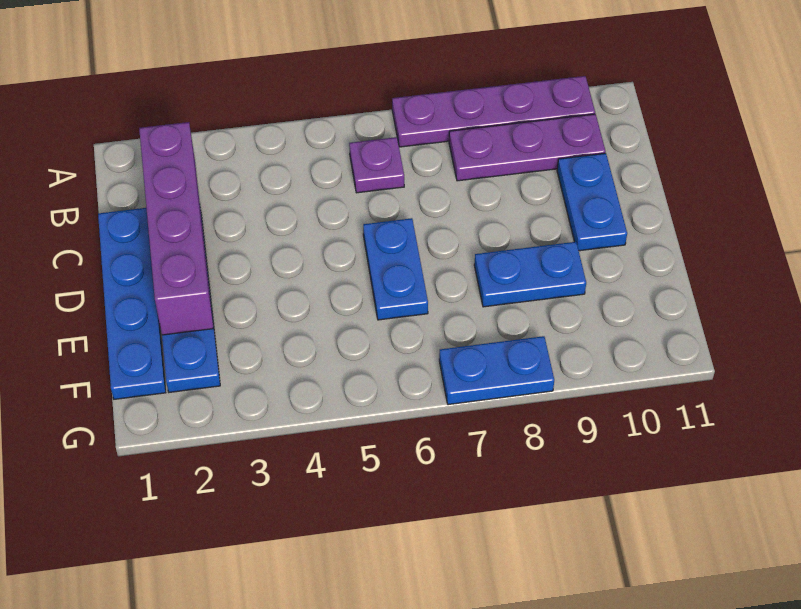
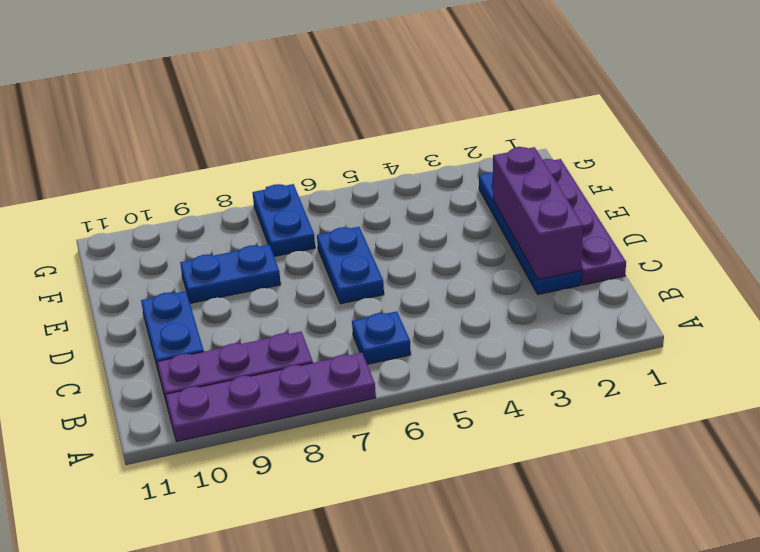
purple 1x4 brick [139,122,214,335] -> purple 1x3 brick [493,147,583,280]
purple 1x1 plate [349,137,404,193] -> blue 1x1 plate [352,311,411,364]
blue 1x4 plate [98,208,166,399] -> purple 1x4 plate [543,159,626,285]
blue 1x2 plate [439,336,554,405] -> blue 1x2 plate turned to [253,184,315,256]

